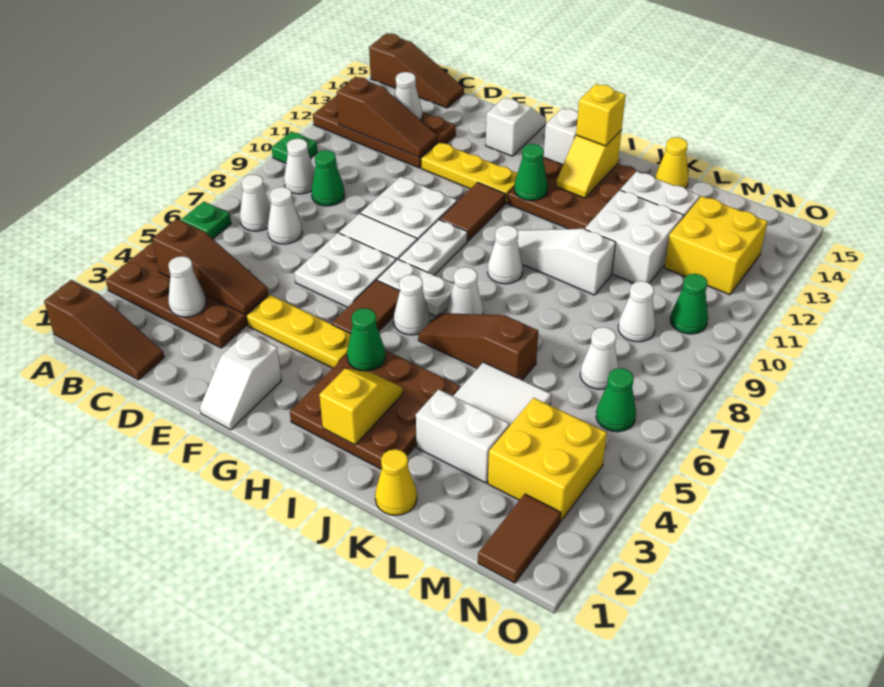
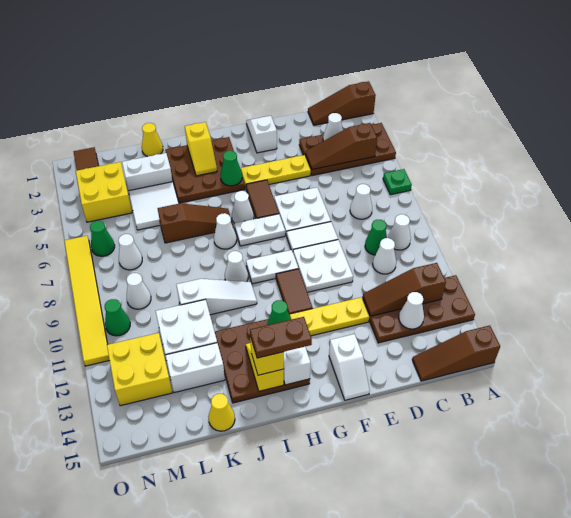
green 1x1 plate [272,132,317,163] -> none
white 1x1 cone [240,175,271,231] -> white 1x1 cone moved to [373,238,396,274]
white 1x2 plate [399,220,468,275] -> white 1x2 plate turned to [246,250,298,284]
none -> brown 1x2 plate [250,317,312,358]
none -> yellow 1x6 tile [64,236,109,366]

